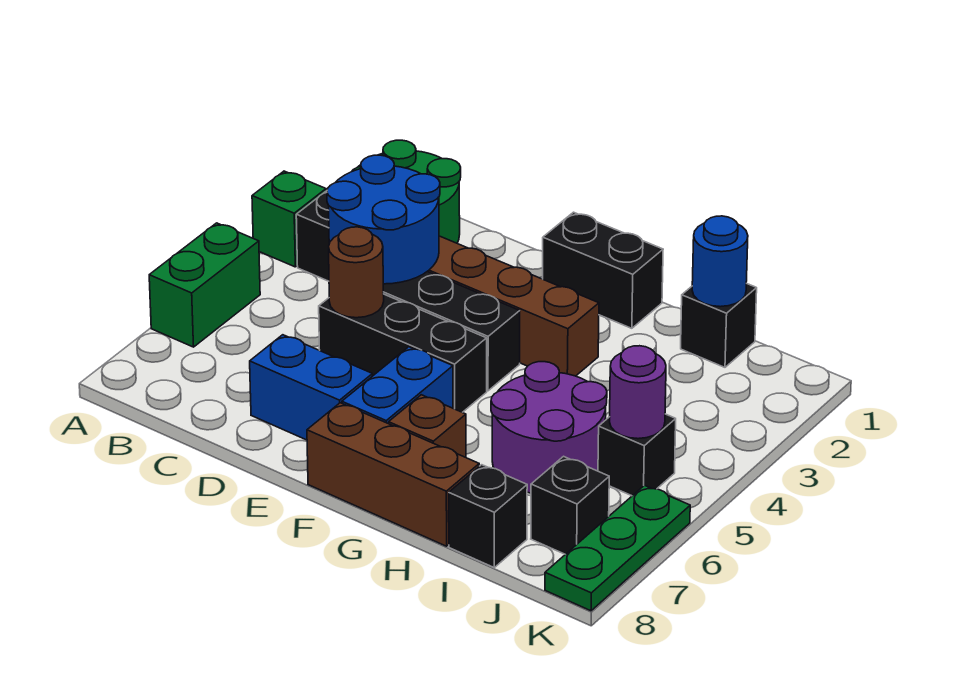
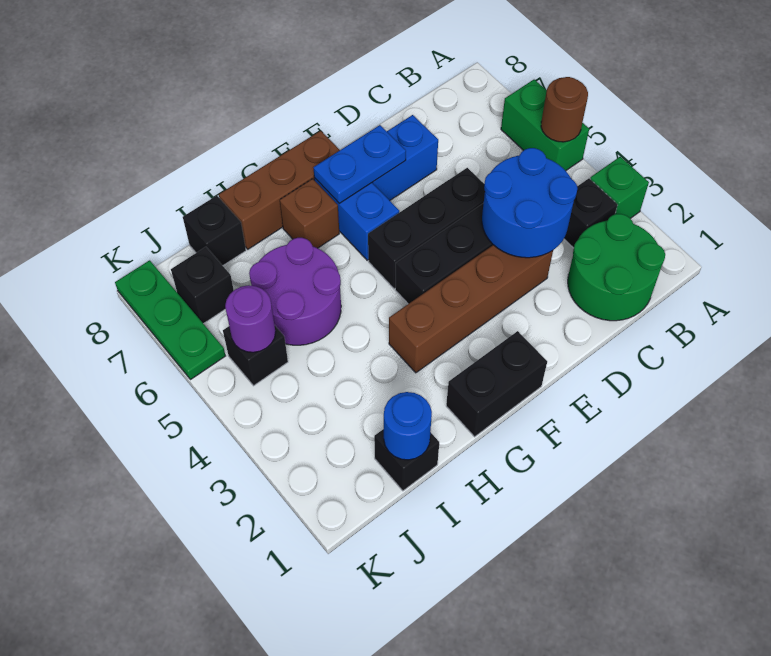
brown 1x1 round brick [329,227,384,318] -> brown 1x1 round brick moved to [541,77,588,142]
none -> blue 1x2 plate [313,125,406,203]

